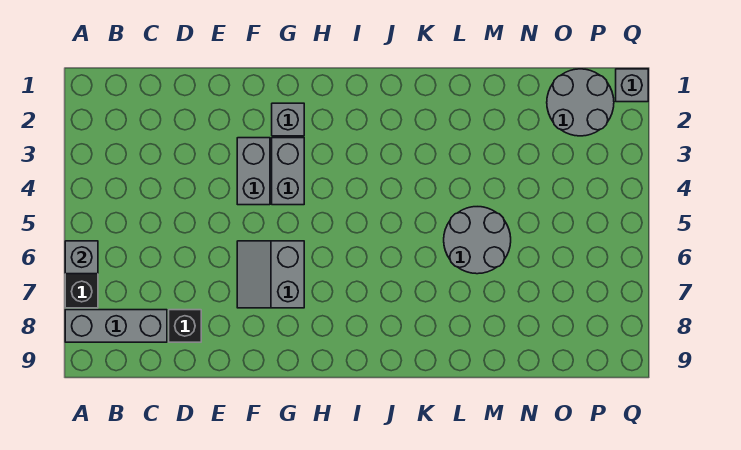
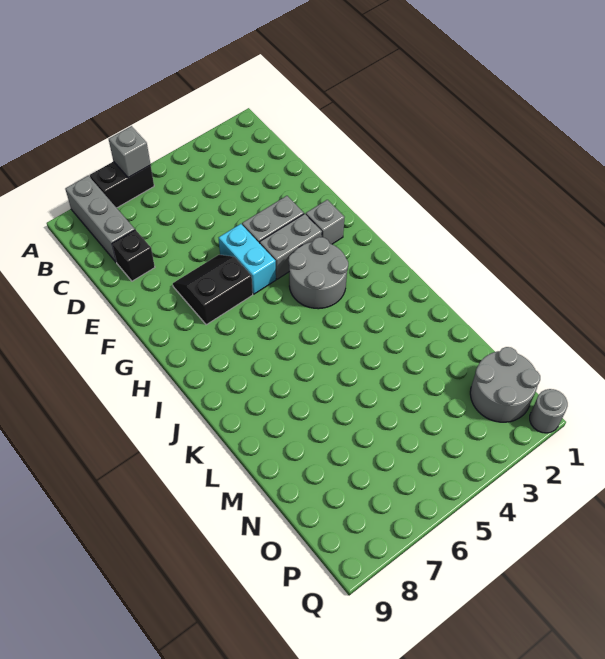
none -> cyan 1x2 brick [219,224,276,294]
grey 2x2 slope [237,241,304,308] -> black 2x2 slope [173,255,253,325]
grey 2x2 round brick [444,207,511,274] -> grey 2x2 round brick moved to [289,237,348,309]
grey 1x1 brick [616,69,648,102] -> grey 1x1 round brick [530,389,568,433]

